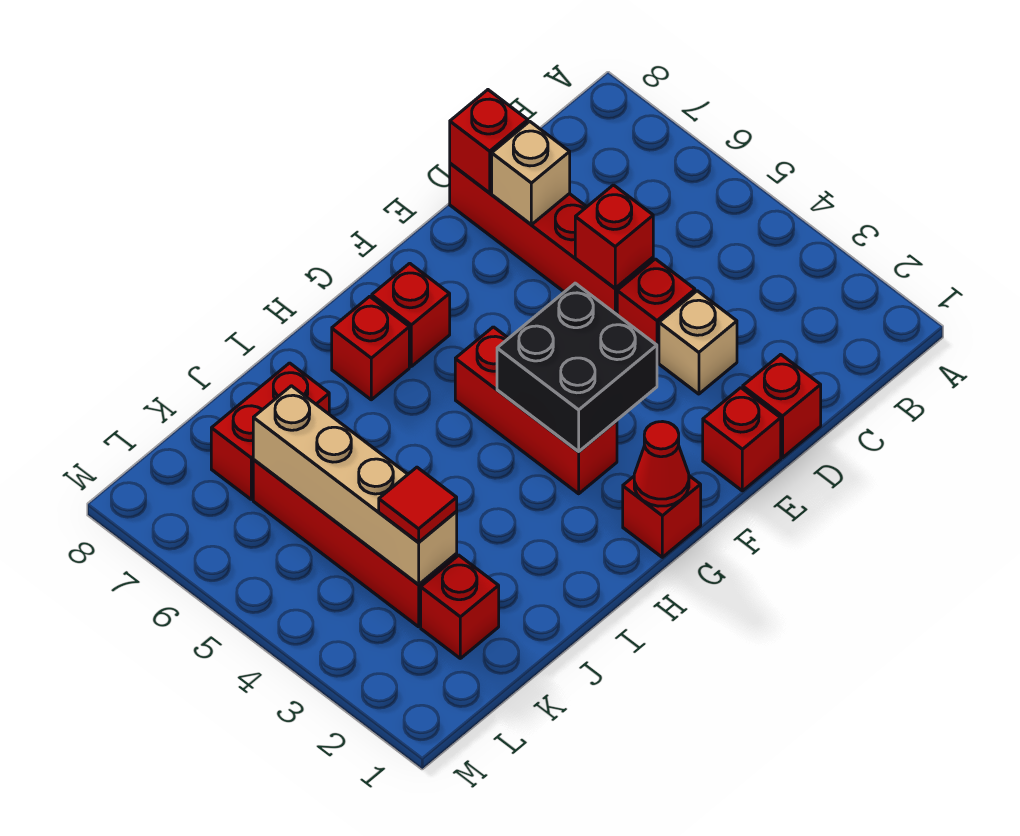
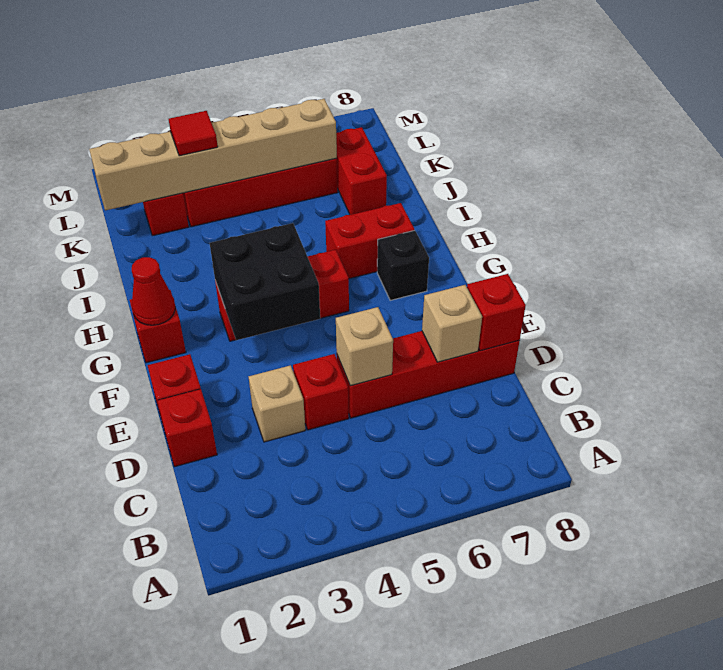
red 1x1 brick [575,185,653,288] -> tan 1x1 brick [336,307,393,386]
red 1x1 brick [372,263,450,366] -> black 1x1 brick [377,230,429,300]
red 1x1 brick [332,297,409,400] -> red 1x2 brick [325,203,414,279]
tan 1x4 brick [253,386,457,584] -> tan 1x6 brick [89,99,337,210]

